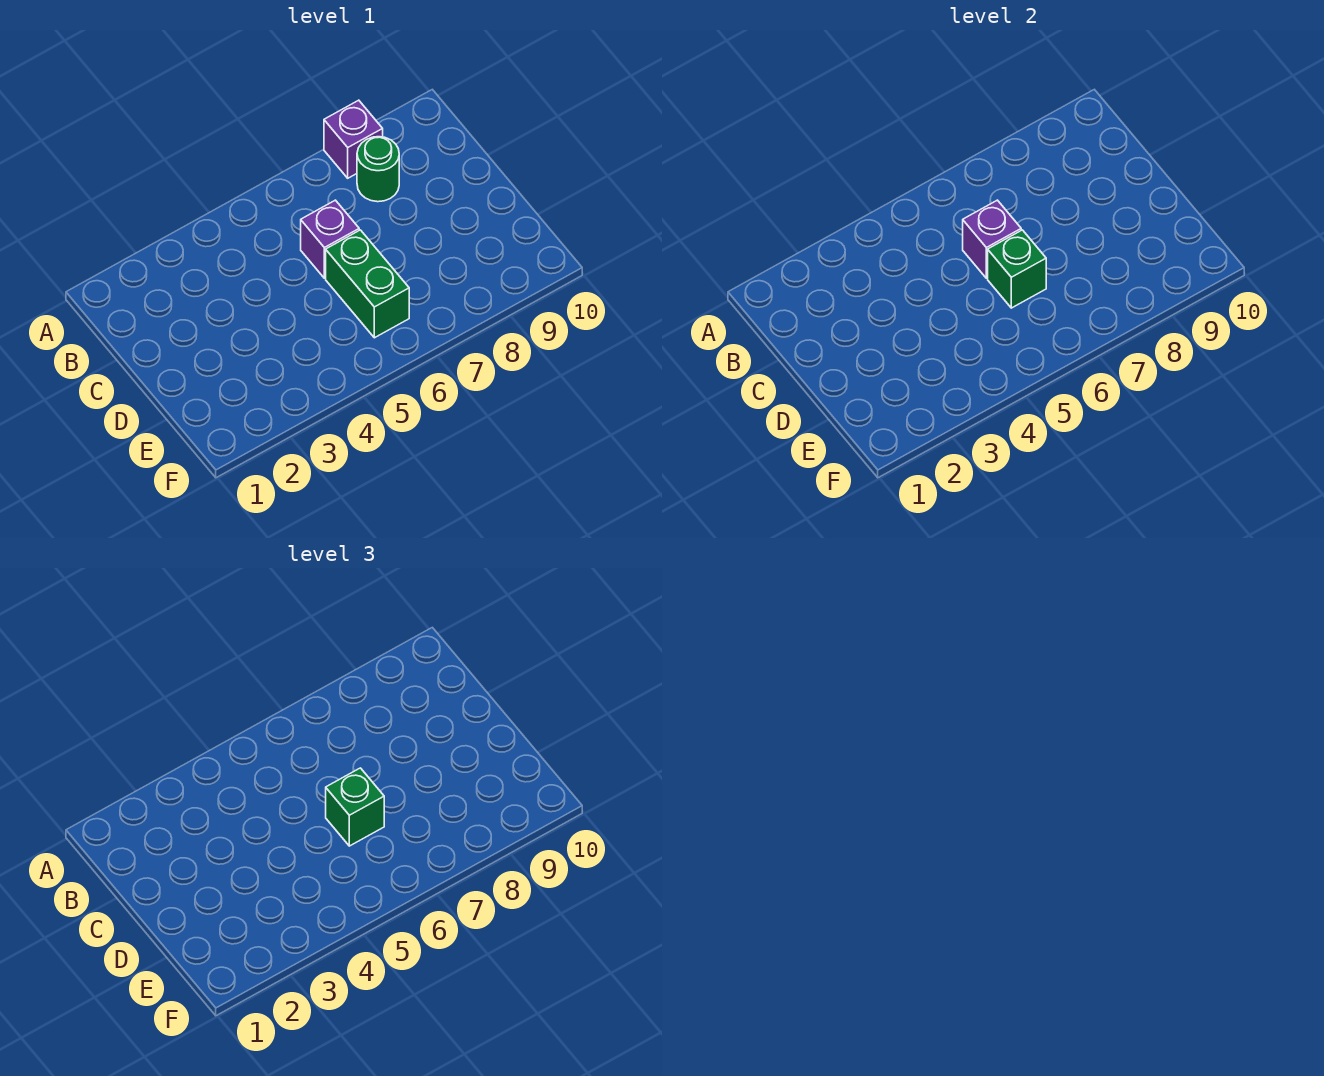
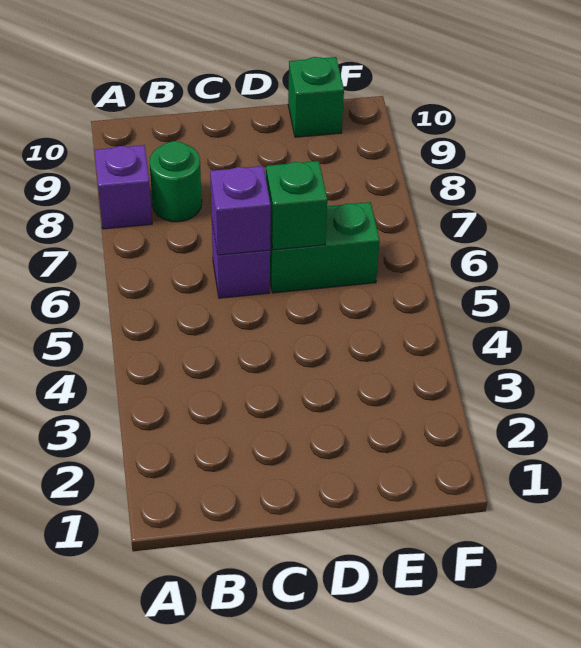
green 1x1 brick [326,768,384,846] -> green 1x1 brick moved to [288,57,344,137]

